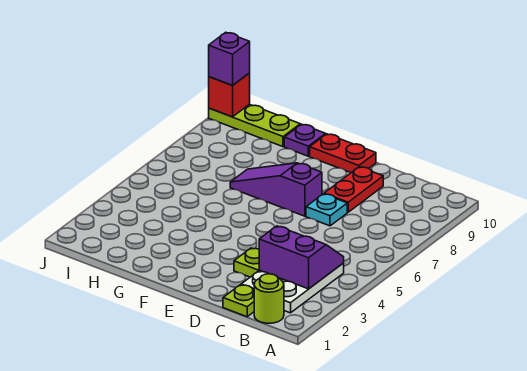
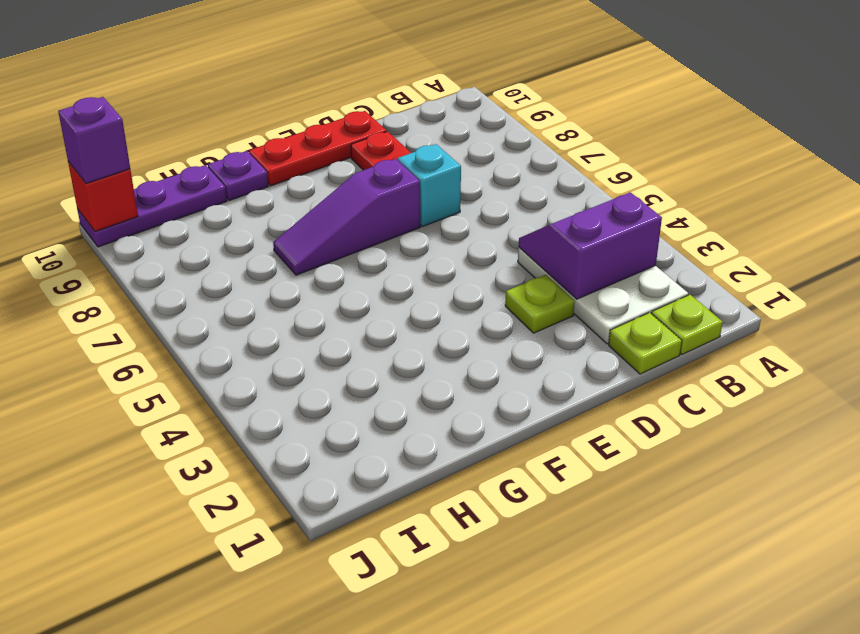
lime 1x1 round brick [254,274,284,323] -> lime 1x1 plate [651,295,723,354]
cyan 1x1 plate [306,194,347,226] -> cyan 1x1 brick [398,144,461,227]
red 1x2 plate [310,134,376,173] -> red 1x3 plate [249,111,387,186]
lime 1x3 plate [209,104,300,147] -> purple 1x3 plate [77,165,227,247]

